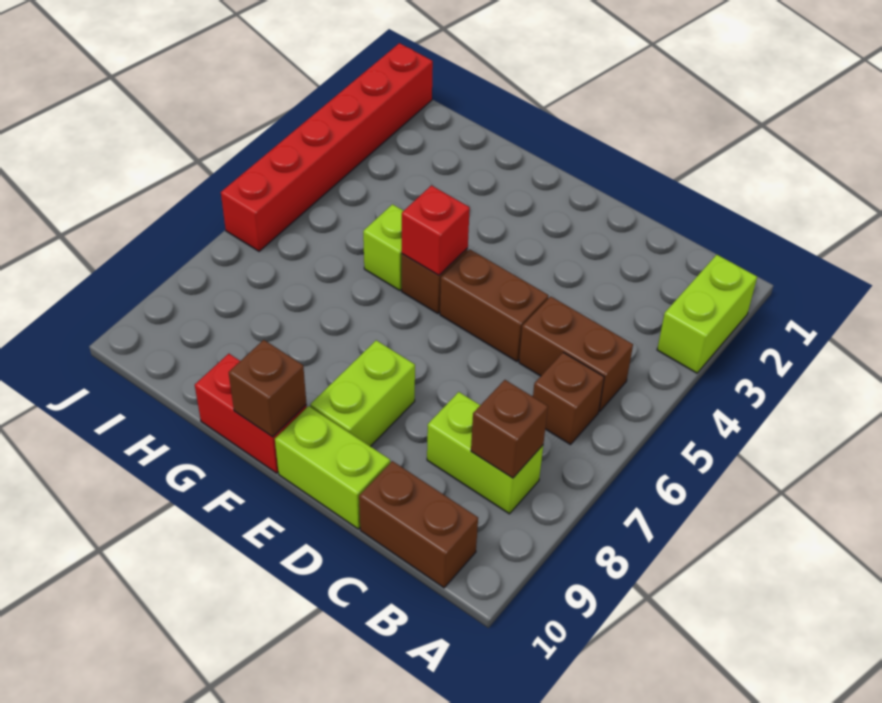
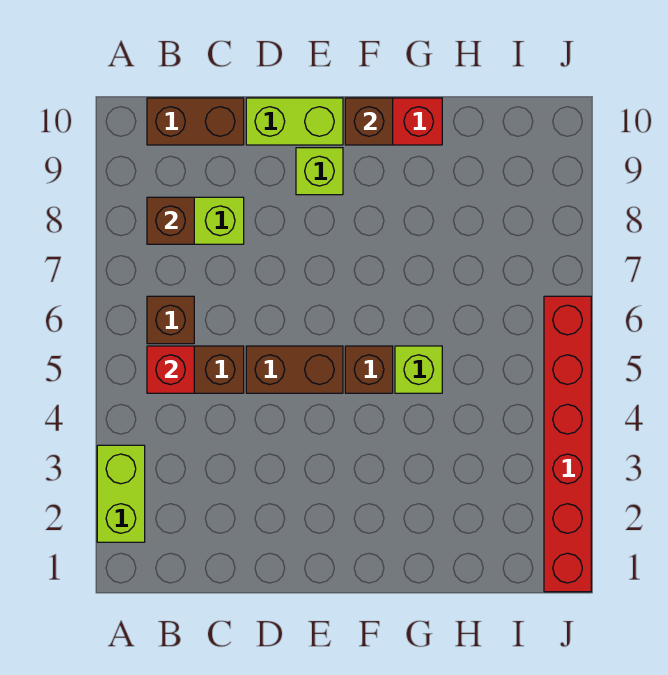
lime 1x2 brick [310,340,415,447] -> lime 1x1 brick [296,148,343,195]
red 1x1 brick [402,185,470,275] -> red 1x1 brick moved to [147,346,194,393]

